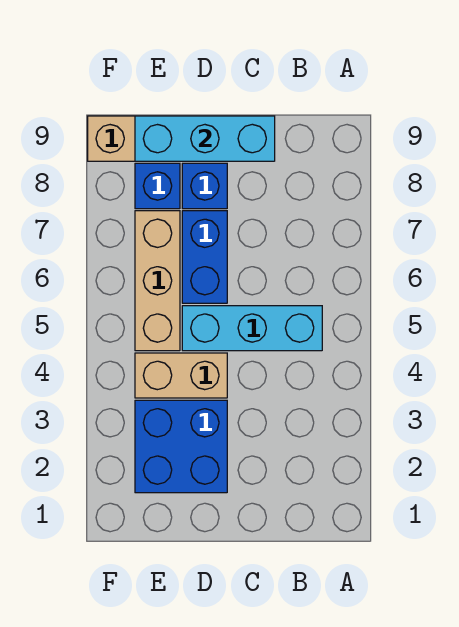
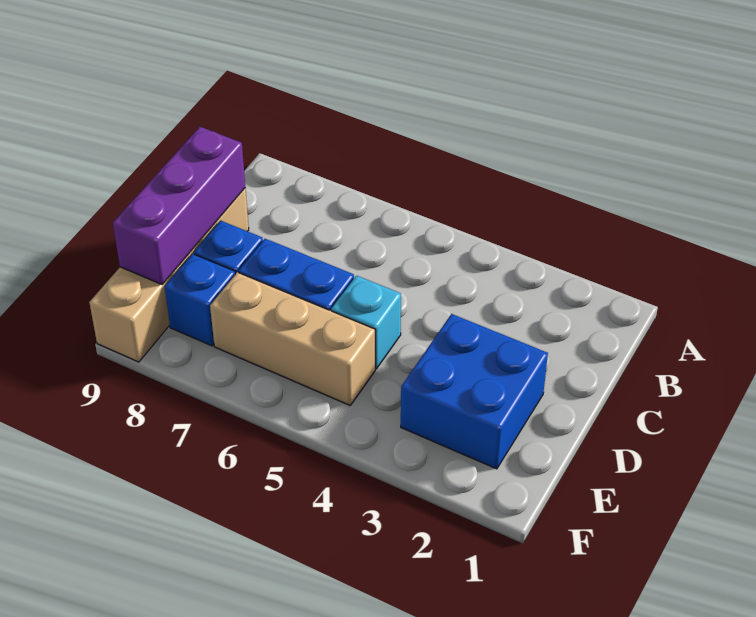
cyan 1x3 brick [182,306,322,351] -> cyan 1x1 brick [331,276,401,369]
cyan 1x3 brick [135,116,275,161] -> purple 1x3 brick [113,127,245,285]
tan 1x2 brick [135,353,227,398] -> none

